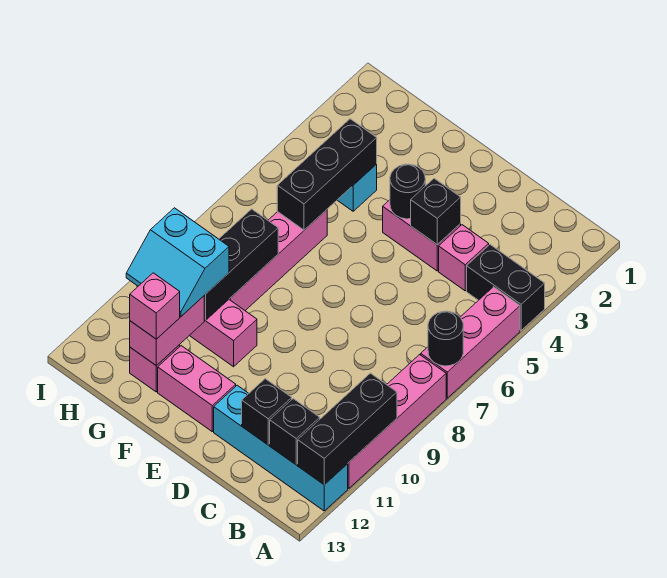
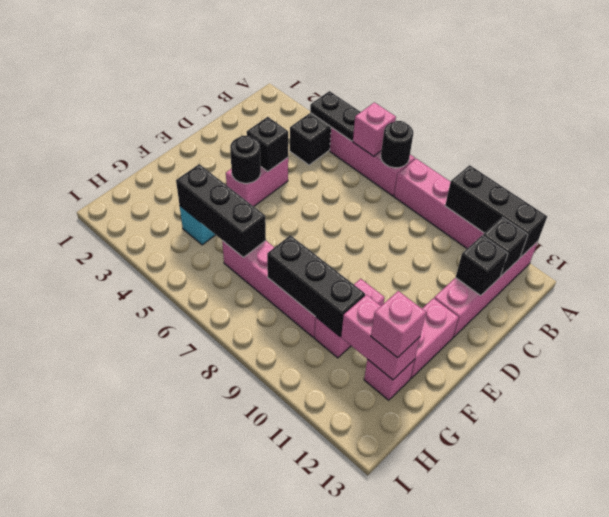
none -> black 1x2 plate [310,91,360,141]
cyan 1x4 brick [214,385,348,511] -> pink 1x4 brick [434,241,538,337]
pink 1x1 brick [439,225,489,291] -> pink 1x1 brick moved to [353,102,396,156]
cyan 2x2 slope [126,208,229,316] -> none

